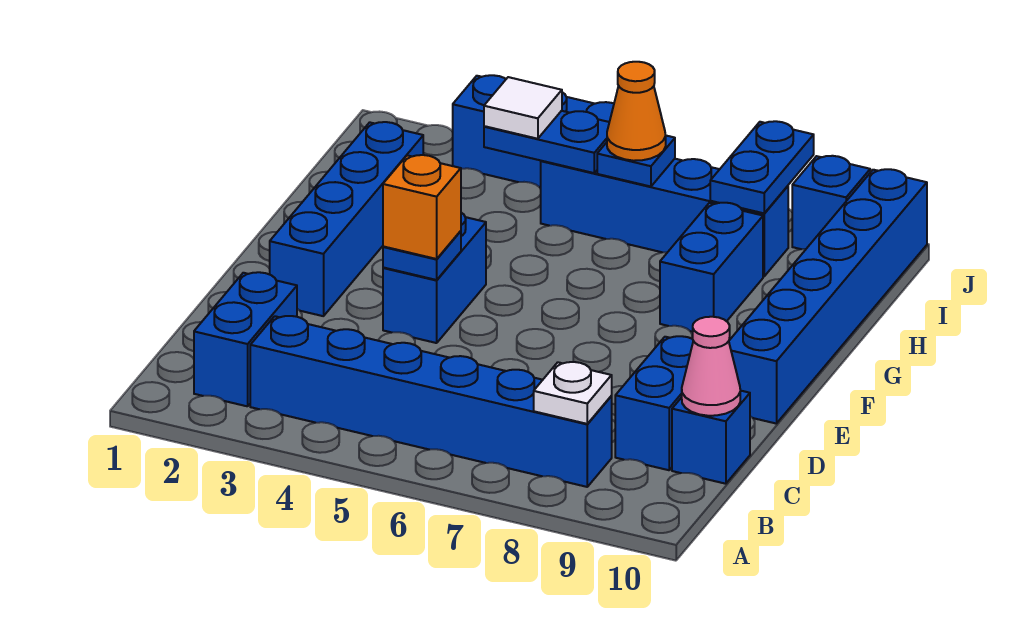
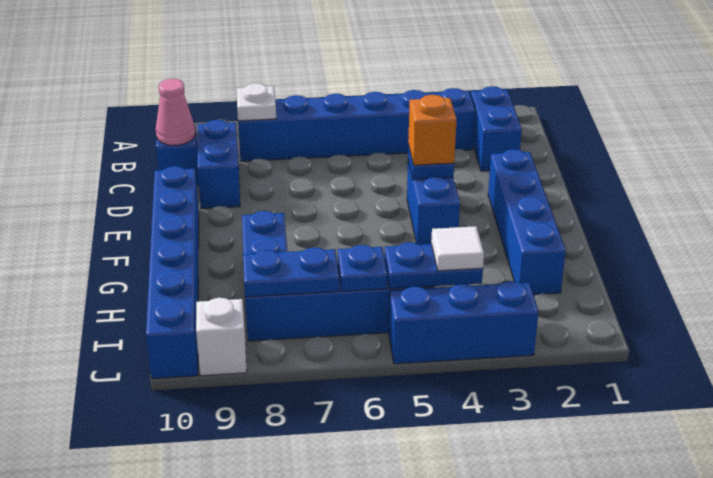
orange 1x1 cone [607,62,666,161] -> none
blue 1x2 plate [710,121,814,213] -> blue 1x2 plate turned to [243,247,339,297]
blue 1x1 brick [792,156,870,249] -> white 1x1 brick [196,298,247,376]

